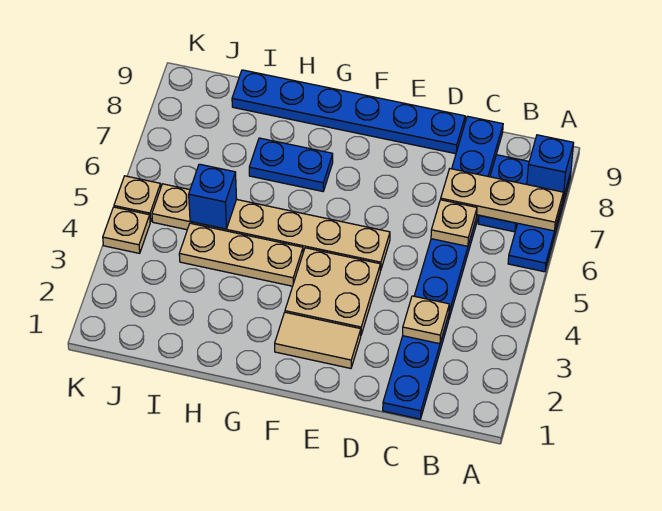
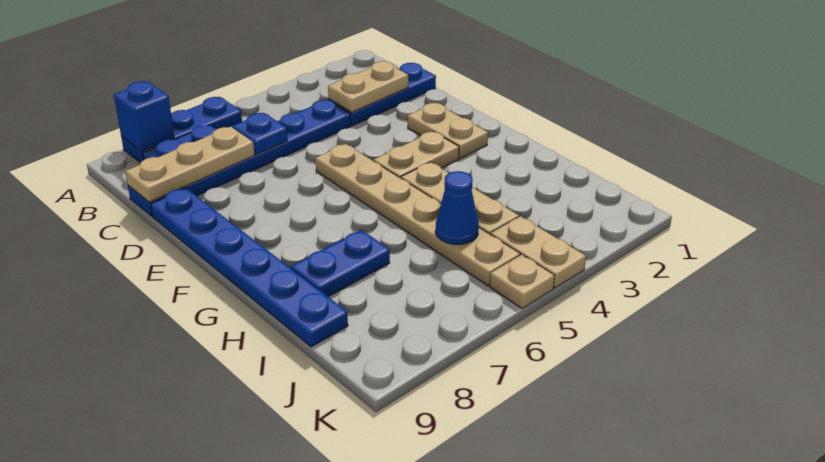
tan 1x3 plate [441,169,563,231] -> tan 1x3 plate turned to [125,127,255,202]
tan 1x1 plate [403,296,449,344] -> tan 1x2 plate [328,61,408,112]
tan 1x1 plate [431,200,477,246] -> blue 1x1 plate [232,113,288,155]
tan 1x2 tile [275,312,361,368] -> tan 1x2 plate [408,103,488,159]
tan 2x2 plate [285,248,380,334] -> tan 1x2 plate [374,131,459,178]
blue 1x2 plate [249,138,333,191] -> blue 1x2 plate turned to [291,230,390,297]
blue 1x1 brick [189,164,237,229] -> blue 1x1 cone [436,171,479,244]
tan 1x1 plate [103,207,150,253] -> tan 1x2 plate [491,216,586,288]

